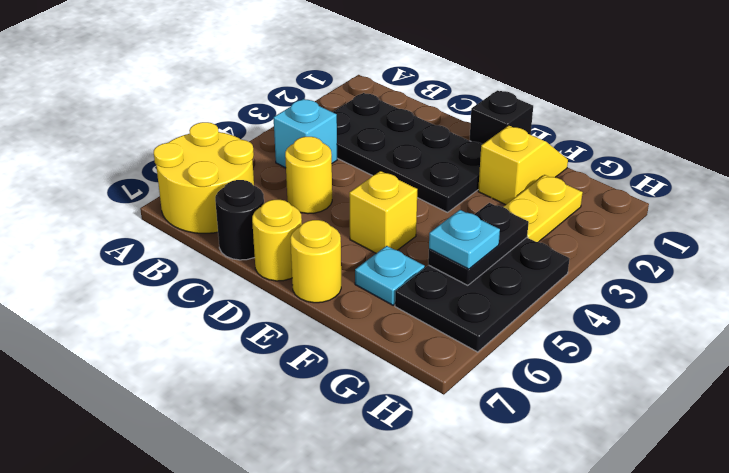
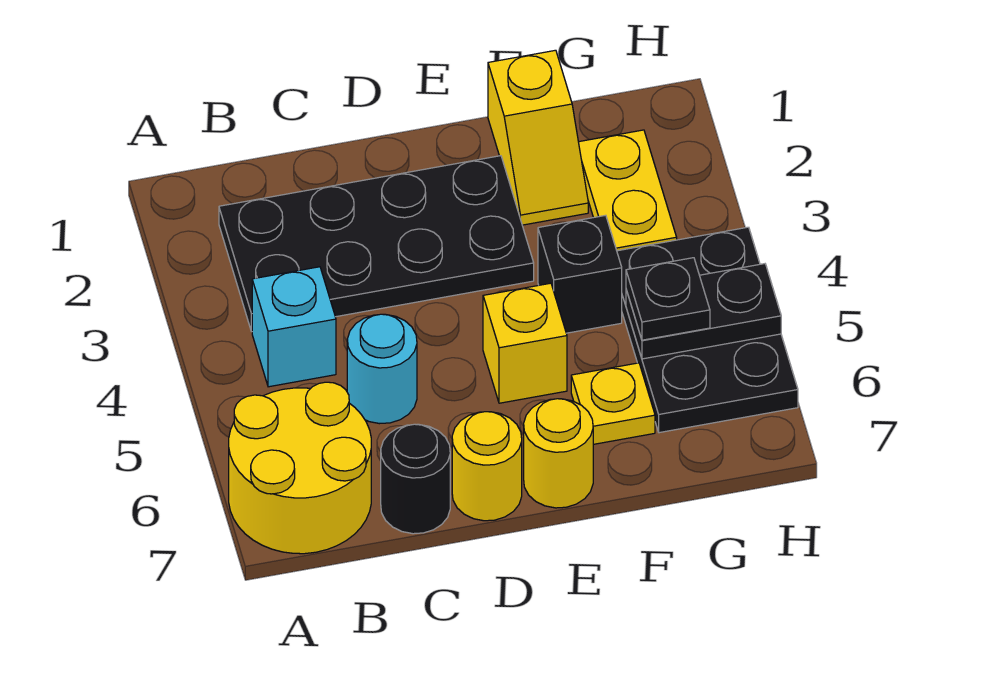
yellow 1x1 round brick [285,137,332,214] -> cyan 1x1 round brick [347,314,417,424]
black 1x1 brick [470,90,533,144] -> black 1x1 brick moved to [538,215,622,333]
yellow 1x2 slope [478,126,568,205] -> yellow 1x2 slope turned to [488,50,588,225]
cyan 1x1 plate [355,246,425,305] -> yellow 1x1 plate [571,363,655,444]
black 1x2 plate [428,203,529,285] -> black 1x2 plate turned to [626,264,781,359]
cyan 1x1 plate [429,210,500,269] -> black 1x1 plate [626,258,710,340]

